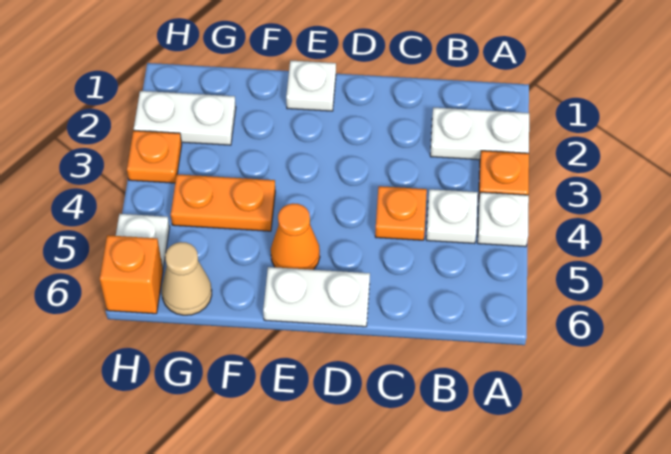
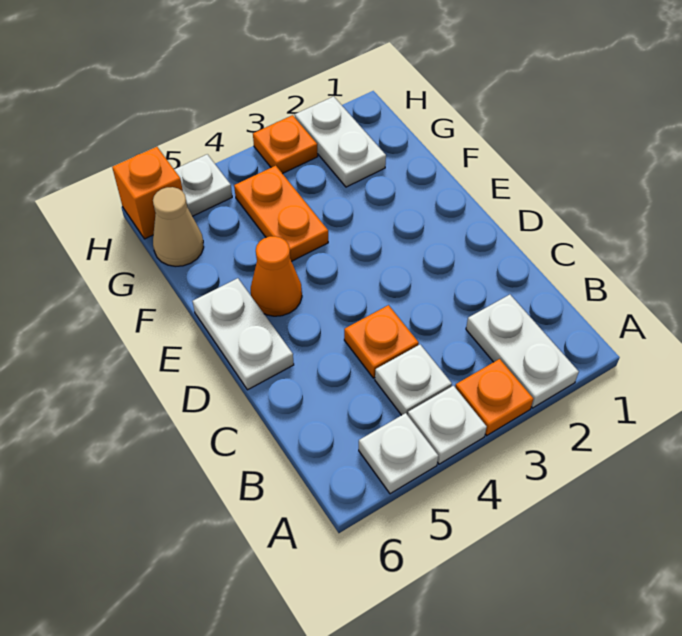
white 1x1 plate [286,61,336,111] -> white 1x1 plate moved to [359,413,438,494]

